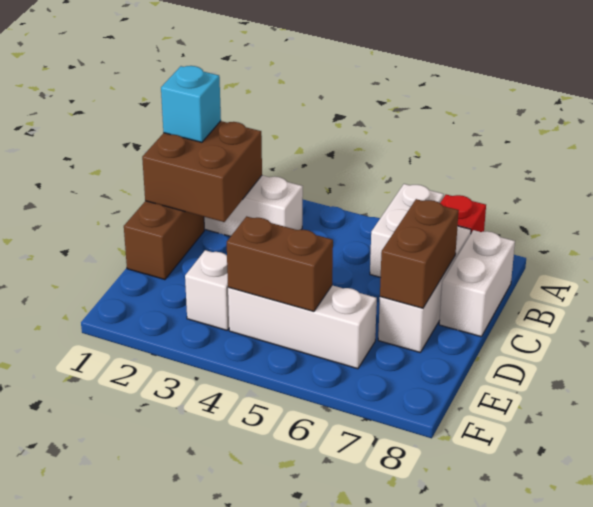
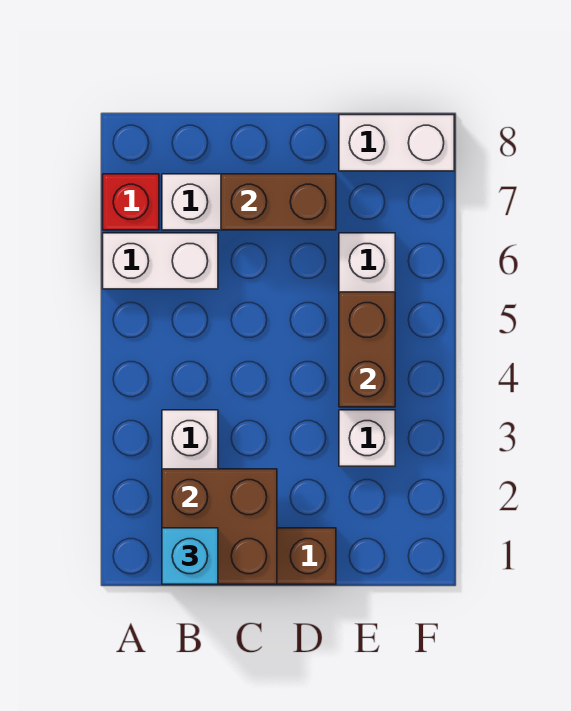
white 1x2 brick [439,230,515,337] -> white 1x2 brick moved to [339,115,454,171]

